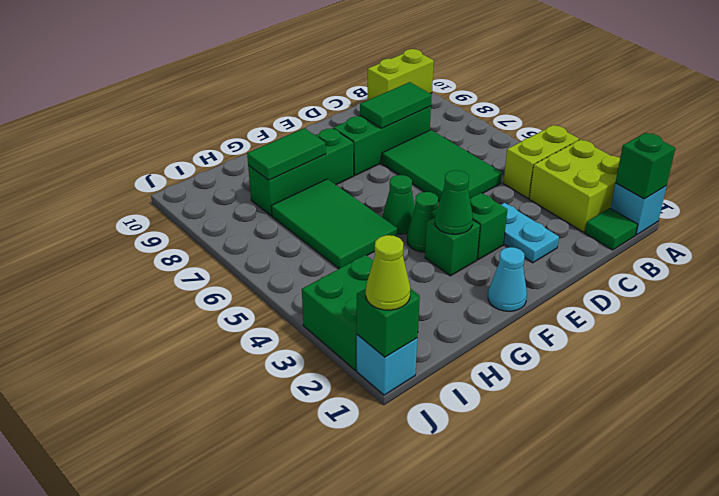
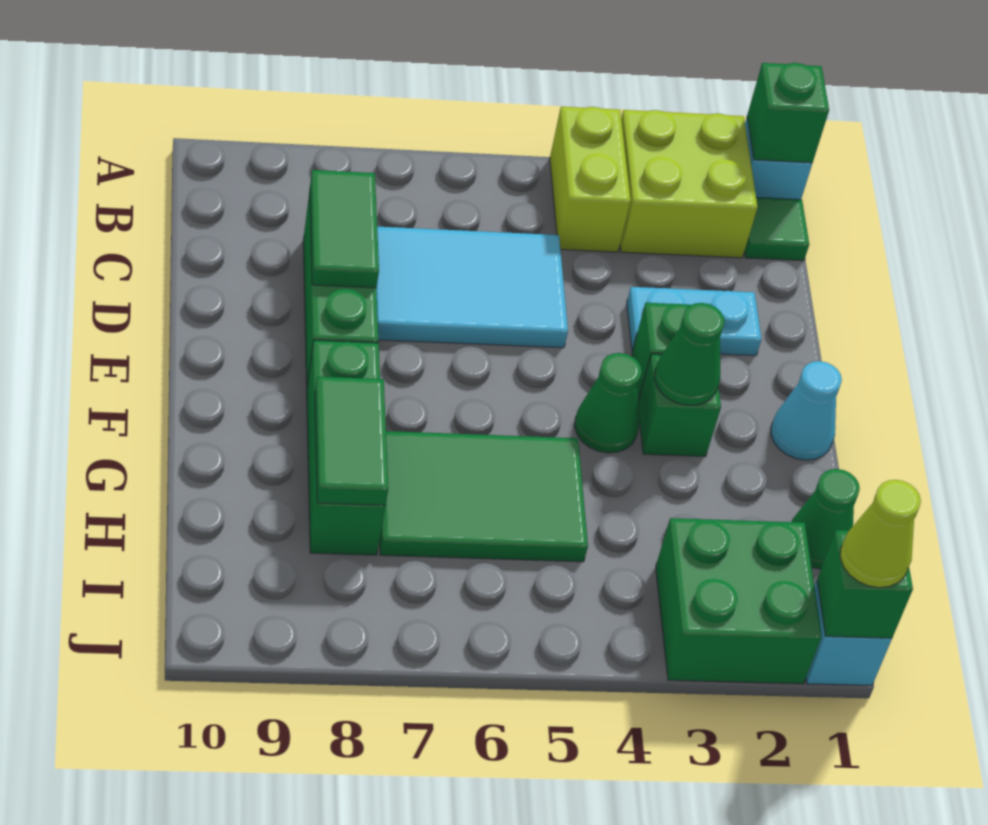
lime 1x2 brick [368,49,434,100] -> none
green 2x3 tile [382,130,502,201] -> cyan 2x3 tile [376,227,568,348]
green 1x1 cone [382,175,415,234] -> green 1x1 cone moved to [792,469,860,569]

